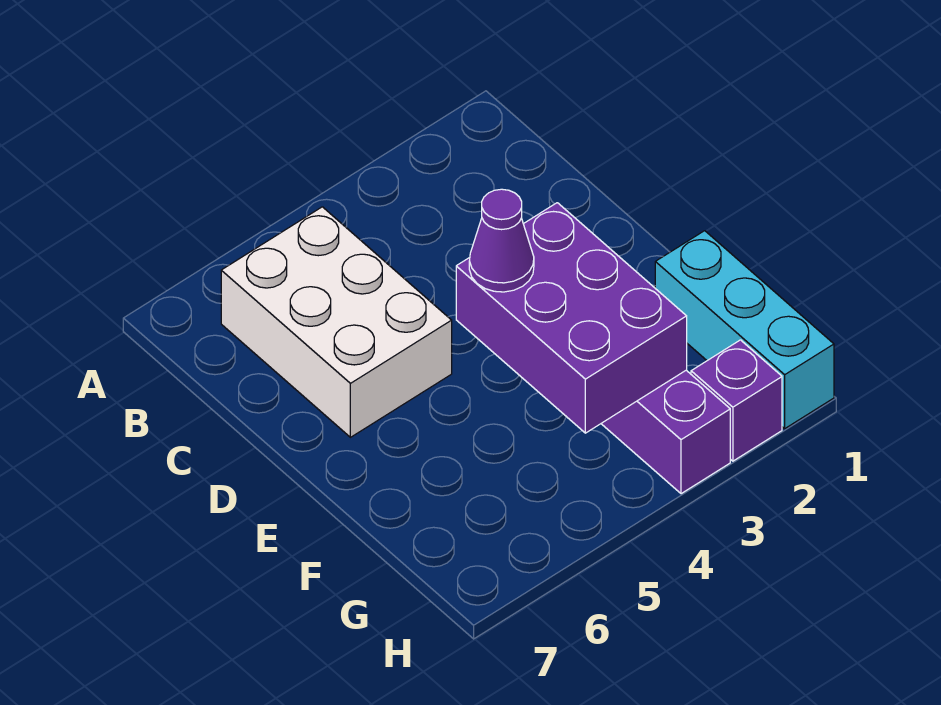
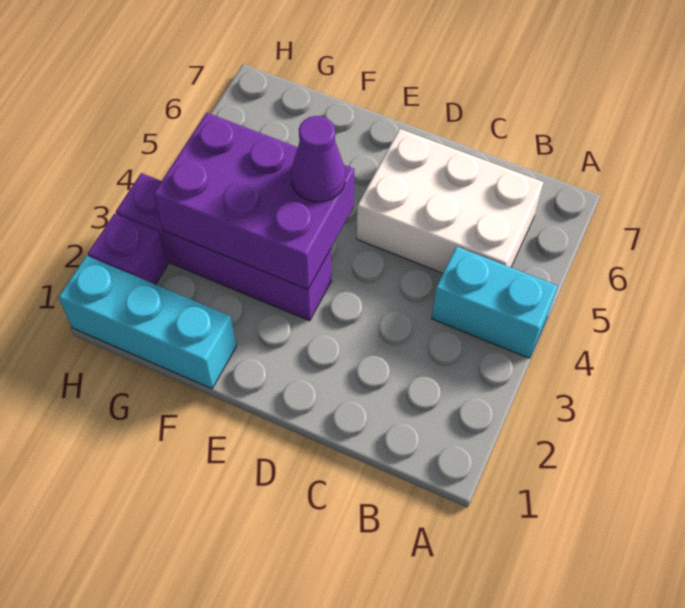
none -> cyan 1x2 brick [432,247,558,358]

